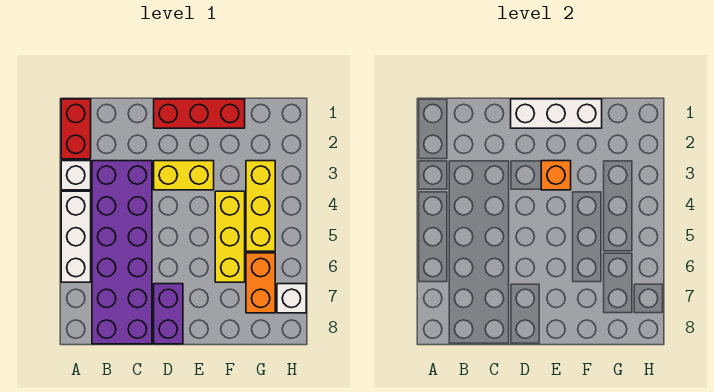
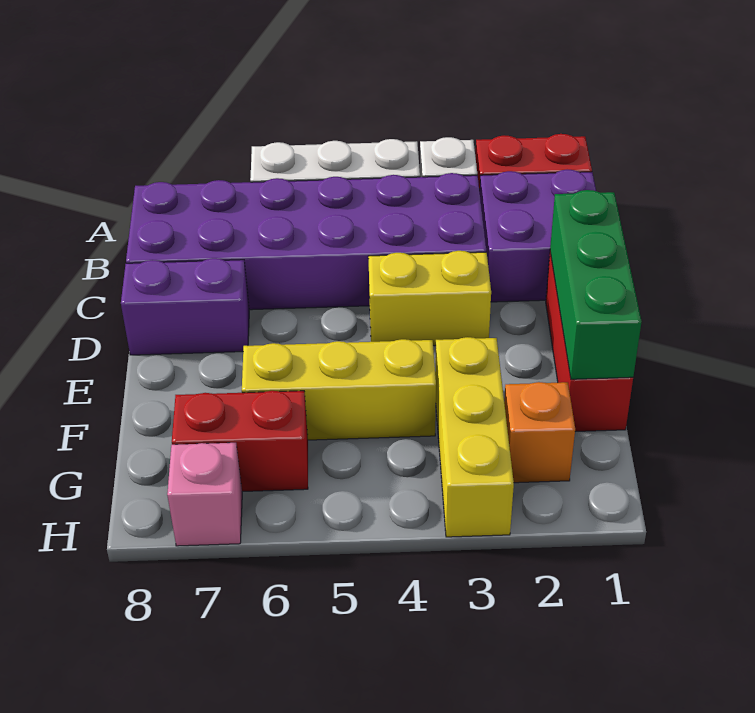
none -> purple 2x2 brick [480,170,596,302]
white 1x3 brick [511,99,602,128] -> green 1x3 brick [550,190,642,379]
yellow 1x2 brick [154,161,214,190] -> yellow 1x2 brick turned to [368,251,491,346]
orange 1x1 brick [541,161,571,190] -> orange 1x1 brick moved to [504,382,575,483]
yellow 1x3 brick [246,161,275,251] -> yellow 1x3 brick turned to [435,337,514,537]
orange 1x2 brick [246,253,275,313] -> red 1x2 brick [172,391,308,492]
white 1x1 brick [277,284,306,313] -> pink 1x1 brick [167,443,242,546]

